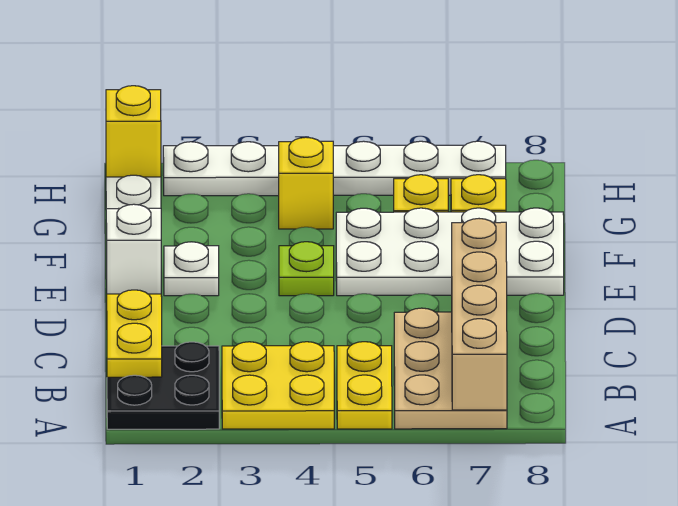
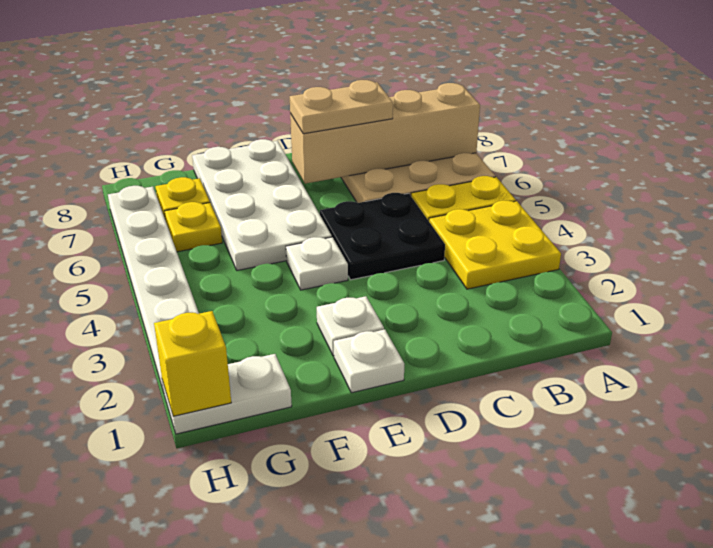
black 2x2 plate [107,342,219,429] -> black 2x2 plate moved to [320,193,445,280]
yellow 1x2 plate [107,290,162,377] -> none
none -> tan 1x2 plate [290,80,393,134]
white 1x1 brick [106,204,161,294] -> white 1x1 plate [334,330,404,393]
lime 1x1 plate [279,242,334,296] -> white 1x1 plate [286,237,348,290]
yellow 1x1 brick [279,137,333,229] -> none

